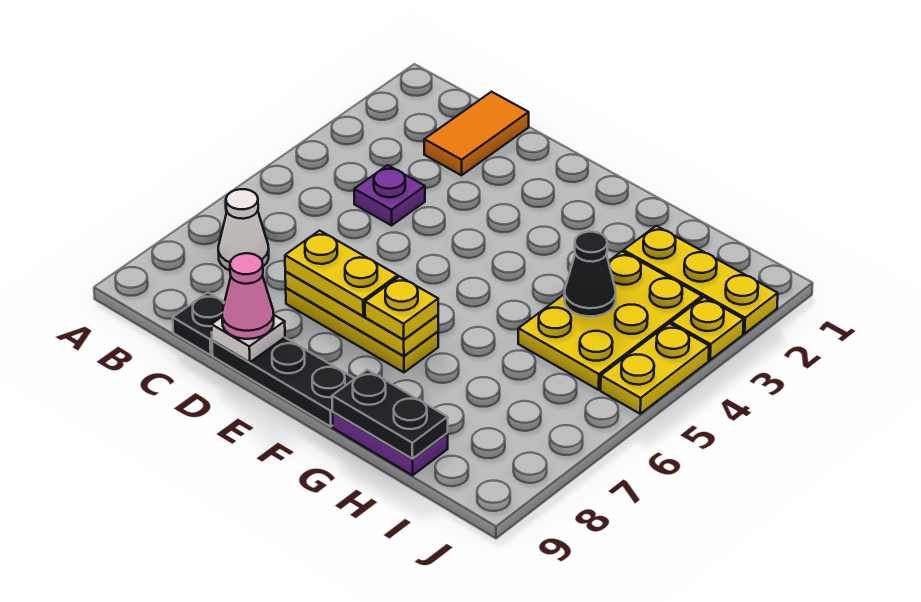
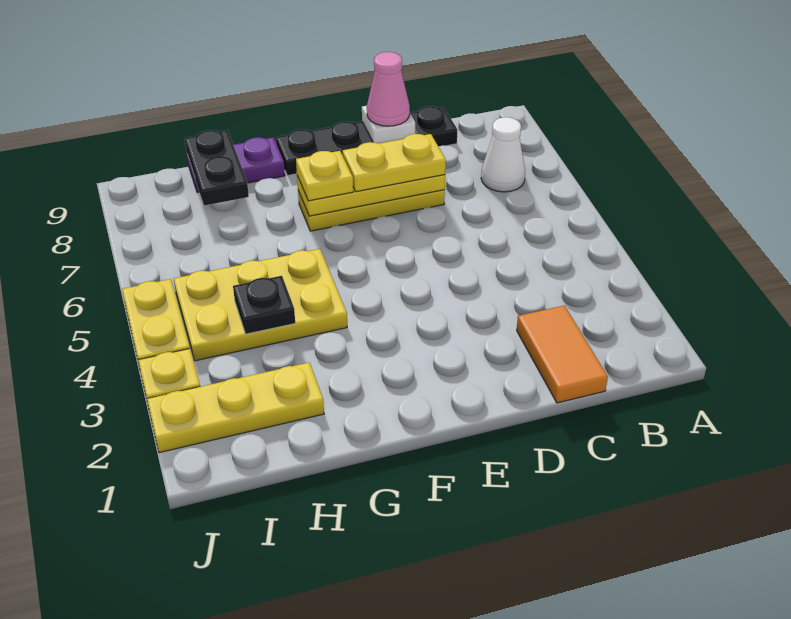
purple 1x1 plate [354,165,425,225] -> none
black 1x2 plate [332,370,448,459] -> black 1x2 plate turned to [185,130,249,205]
yellow 2x3 plate [518,251,702,390] -> yellow 2x3 plate turned to [174,249,347,361]
black 1x1 cone [564,232,616,317] -> black 1x1 plate [233,276,295,334]

